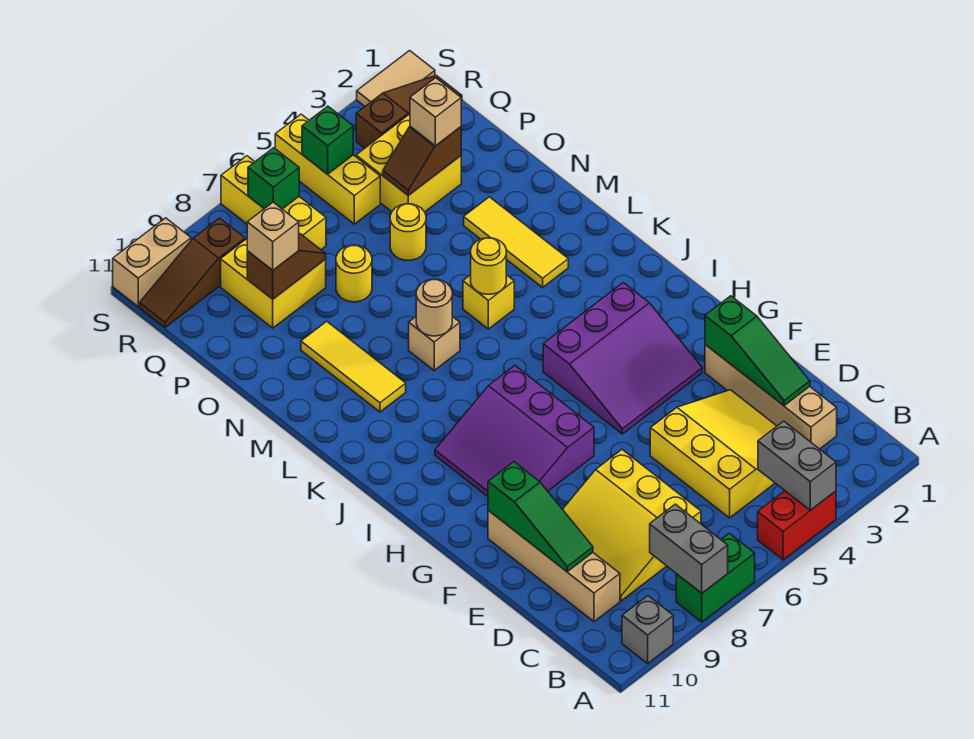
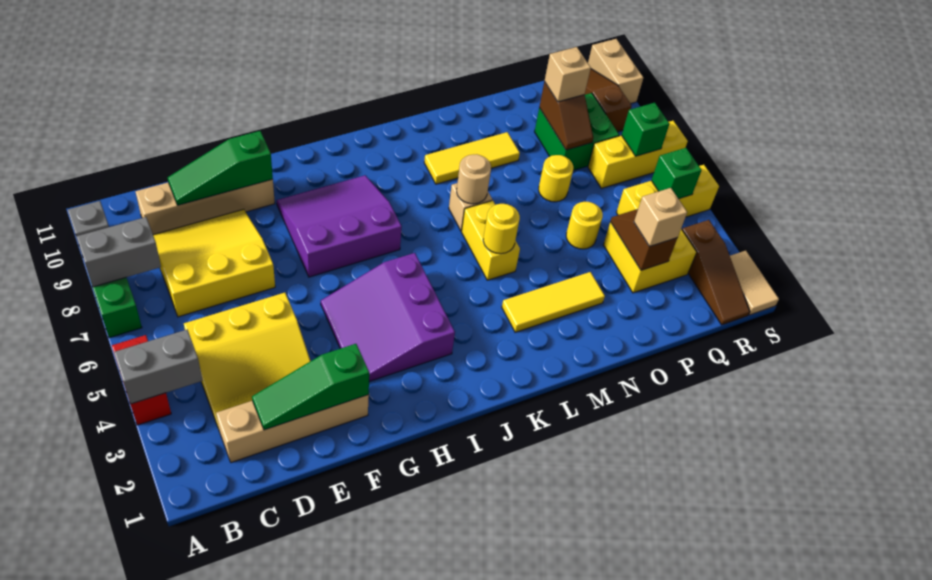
yellow 1x1 brick [463,275,514,329] -> yellow 1x2 brick [462,200,520,280]
yellow 2x2 brick [221,239,326,328] -> green 2x2 brick [535,93,619,170]

